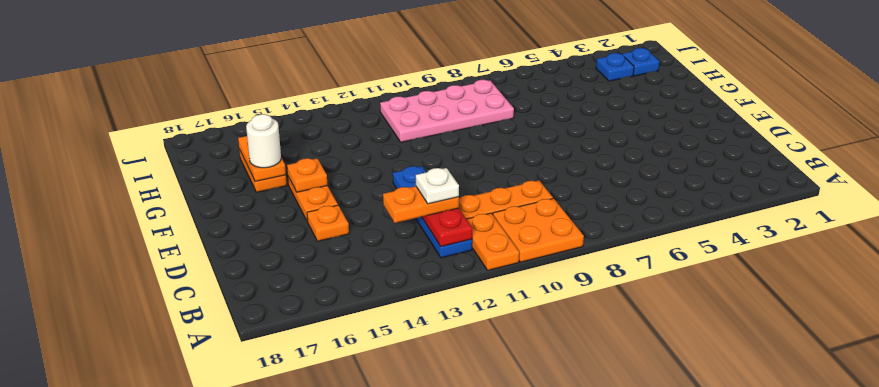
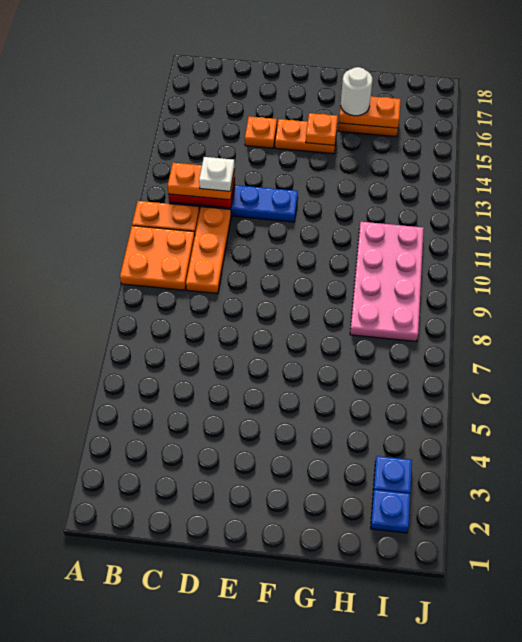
orange 1x2 plate [383,186,459,223] -> orange 1x2 plate turned to [168,163,235,200]

